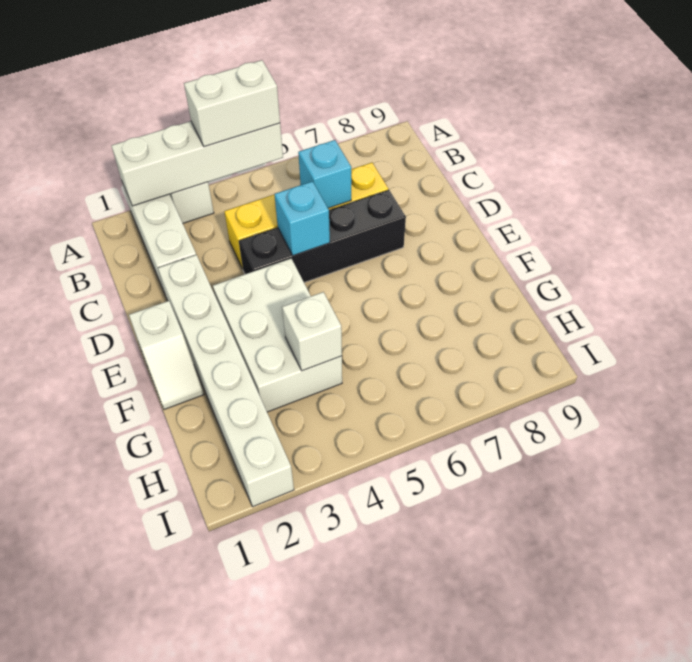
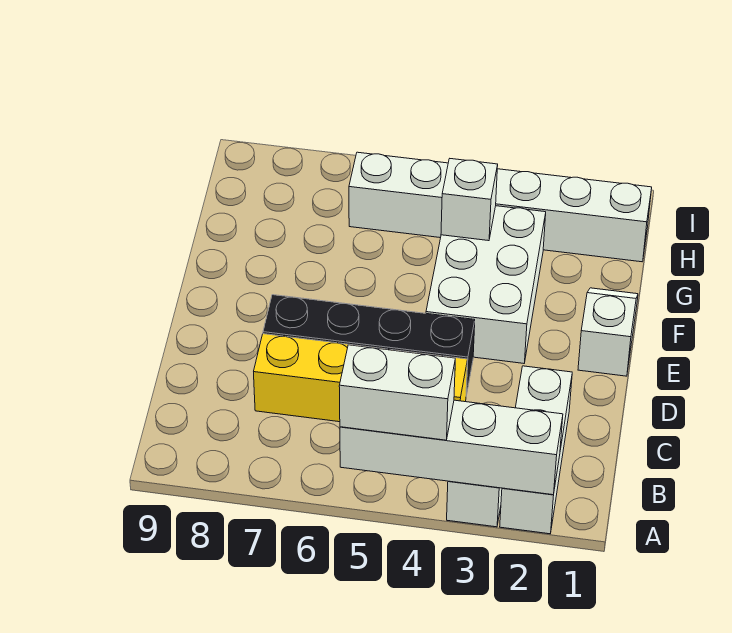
cyan 1x1 brick [298,140,351,208] -> none
white 1x6 brick [158,255,294,507] -> white 1x6 brick turned to [349,152,652,262]
cyan 1x1 brick [274,181,330,256] -> none

